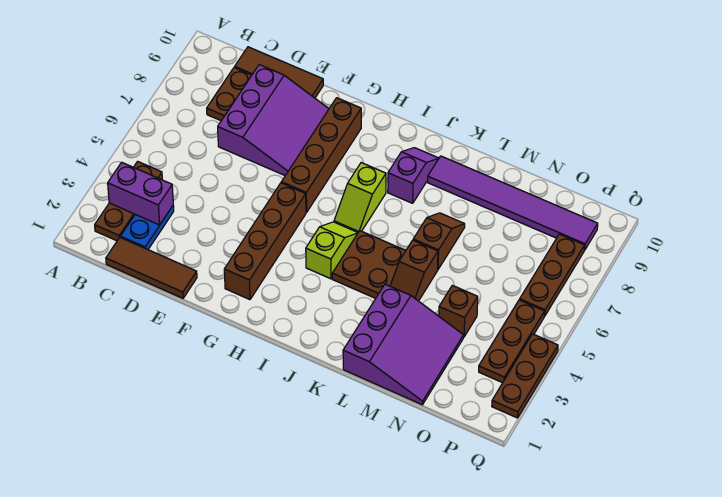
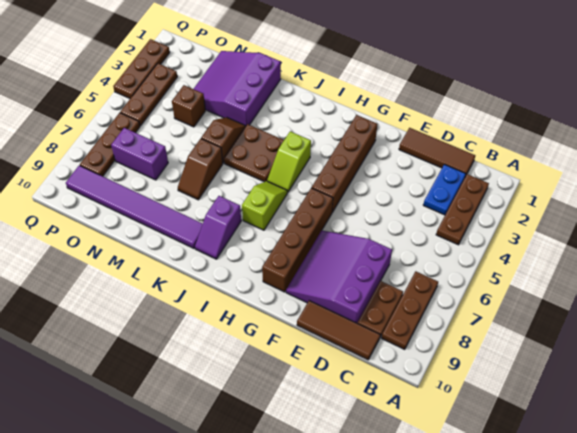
purple 1x2 brick [108,162,173,225] -> purple 1x2 brick moved to [111,128,168,180]
none -> brown 1x3 plate [381,271,438,349]

